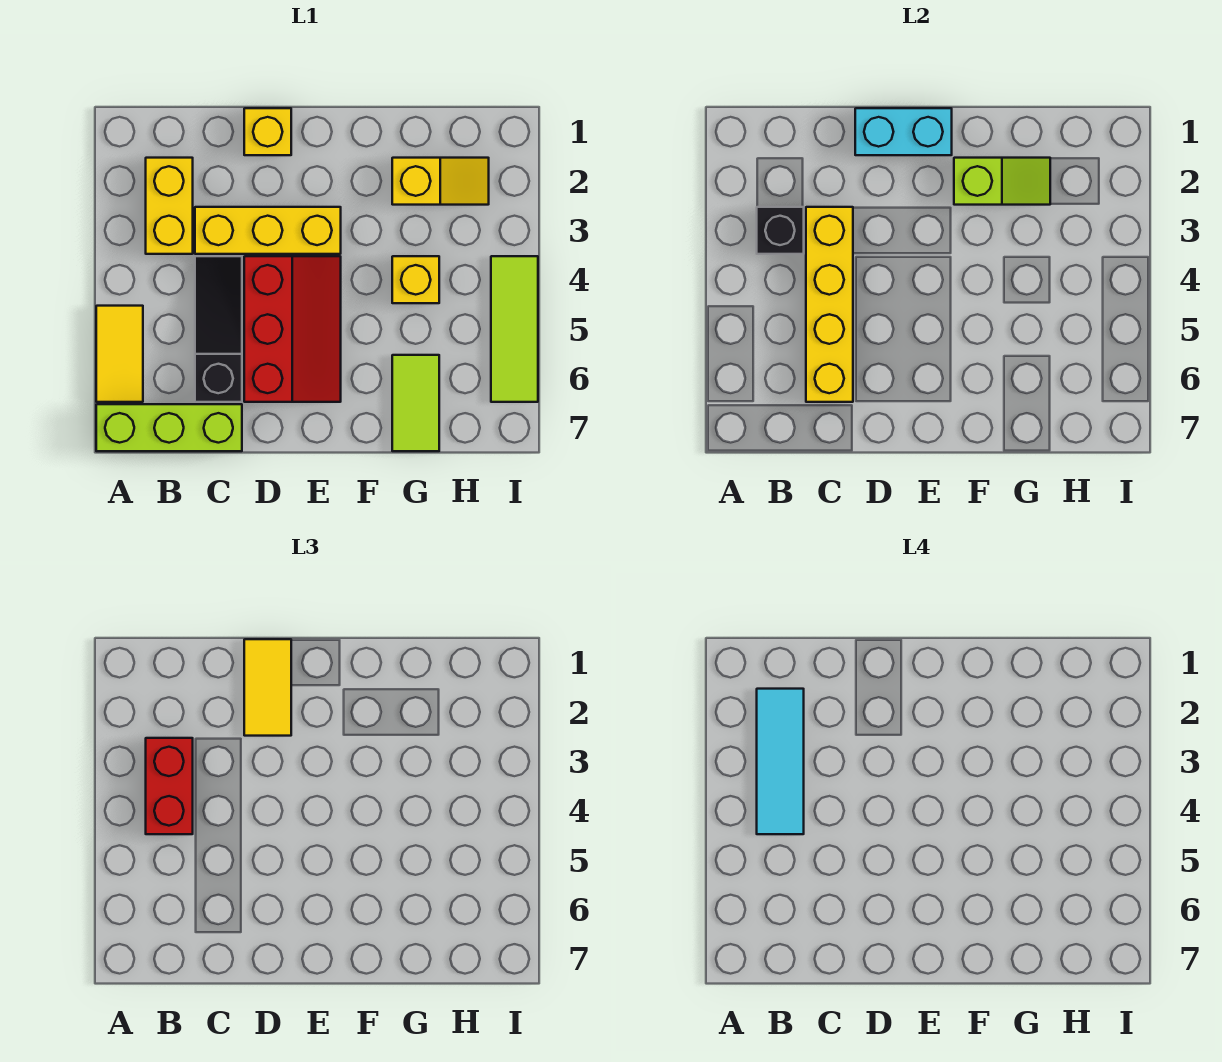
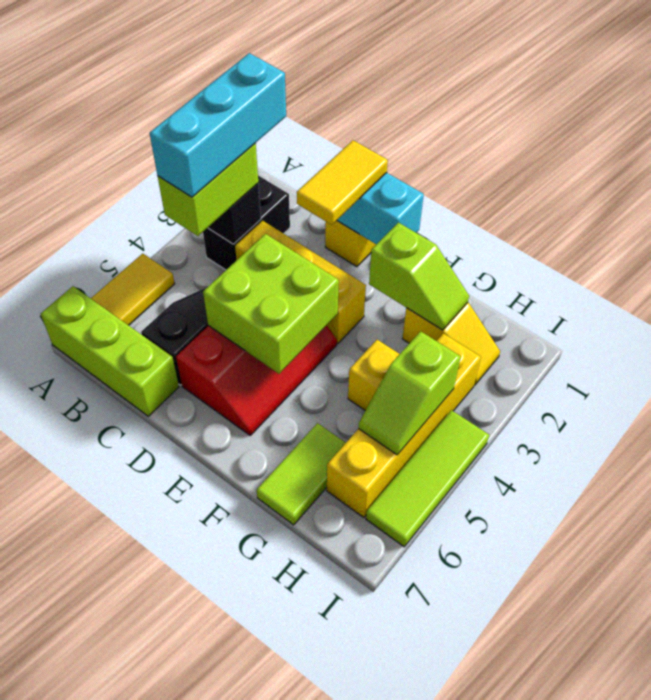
yellow 1x2 brick [146,158,193,254] -> black 1x2 brick [203,176,290,270]
cyan 1x3 tile [757,689,804,834] -> cyan 1x3 brick [150,53,286,197]
red 1x2 brick [146,738,193,834] -> lime 1x2 brick [158,143,258,236]
yellow 1x4 brick [806,207,853,402] -> yellow 1x4 brick moved to [327,333,481,518]
none -> lime 2x2 brick [203,234,339,374]
none -> lime 1x2 slope [358,331,461,455]

